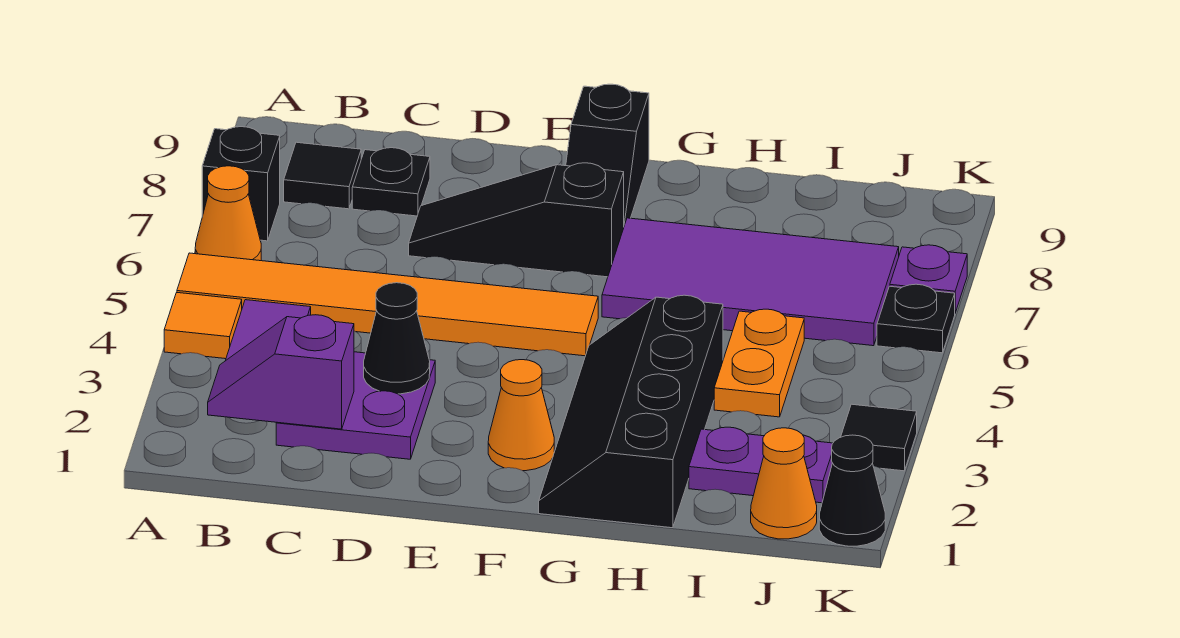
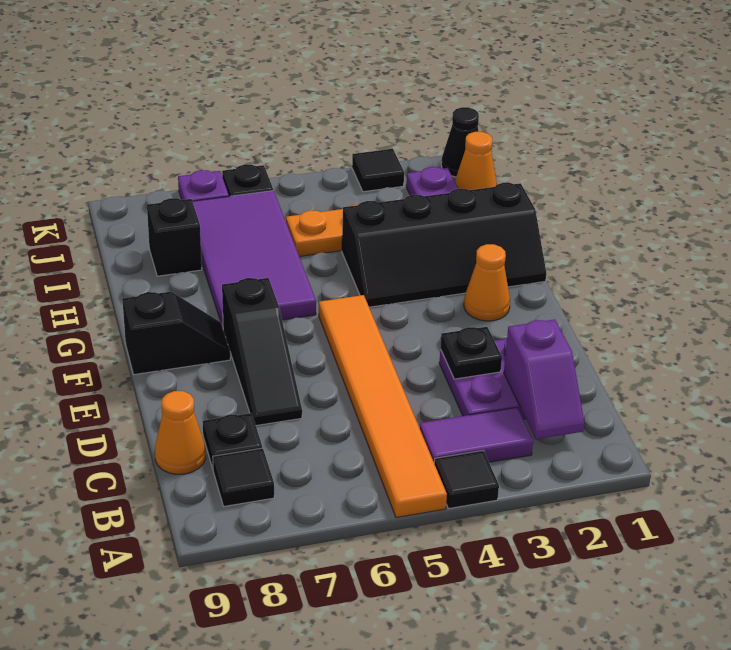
orange 1x1 tile [164,293,242,359] -> black 1x1 tile [434,451,499,509]
orange 1x1 cone [195,166,261,261] -> orange 1x1 cone moved to [155,391,206,474]
black 1x1 brick [202,127,280,241] -> black 1x1 brick moved to [147,198,202,276]
black 1x1 cone [364,283,430,394] -> black 1x1 plate [440,327,502,379]

